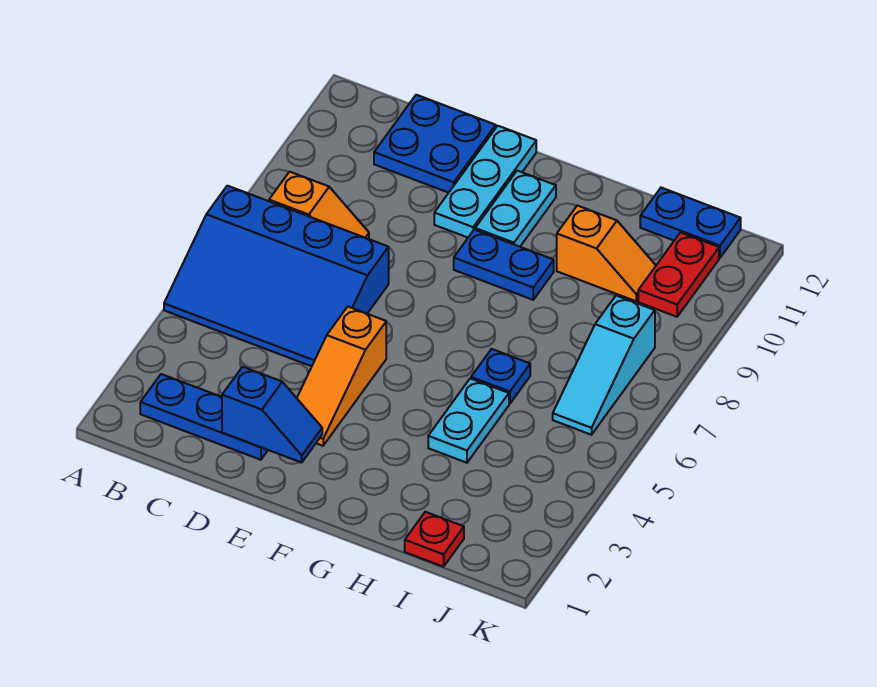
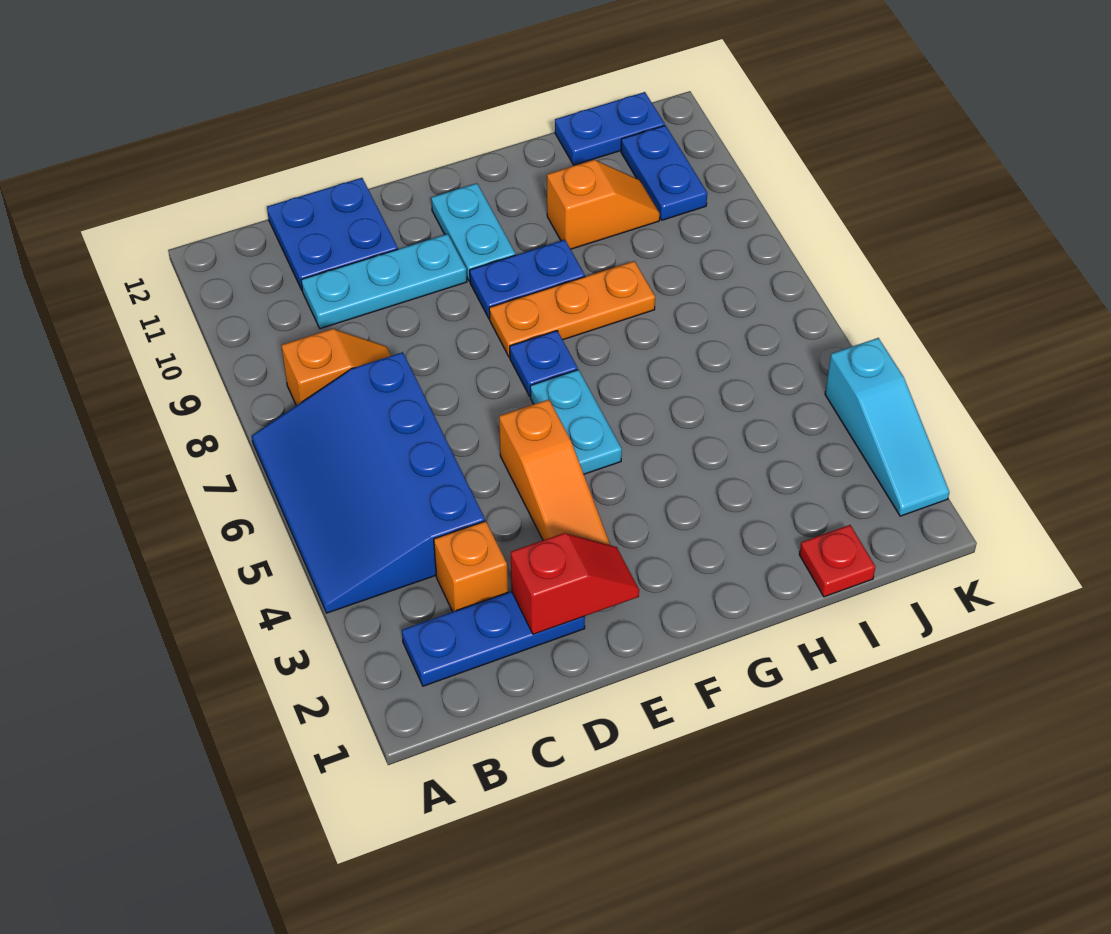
blue 3x4 slope [164,186,389,366] -> blue 3x4 slope turned to [252,352,485,613]
none -> orange 1x1 brick [434,521,508,612]
blue 1x2 slope [222,367,322,462] -> red 1x2 slope [511,533,639,634]
cyan 1x3 plate [434,126,536,237] -> cyan 1x3 plate turned to [301,234,467,329]
none -> orange 1x3 plate [489,261,655,357]
cyan 1x2 plate [428,378,509,463] -> cyan 1x2 plate moved to [530,370,622,474]
blue 1x1 plate [471,349,530,404] -> blue 1x1 plate moved to [510,331,578,396]
cyan 1x3 slope [553,296,655,435] -> cyan 1x3 slope moved to [825,338,949,516]
red 1x2 plate [638,232,719,317] -> blue 1x2 plate [621,125,707,220]

